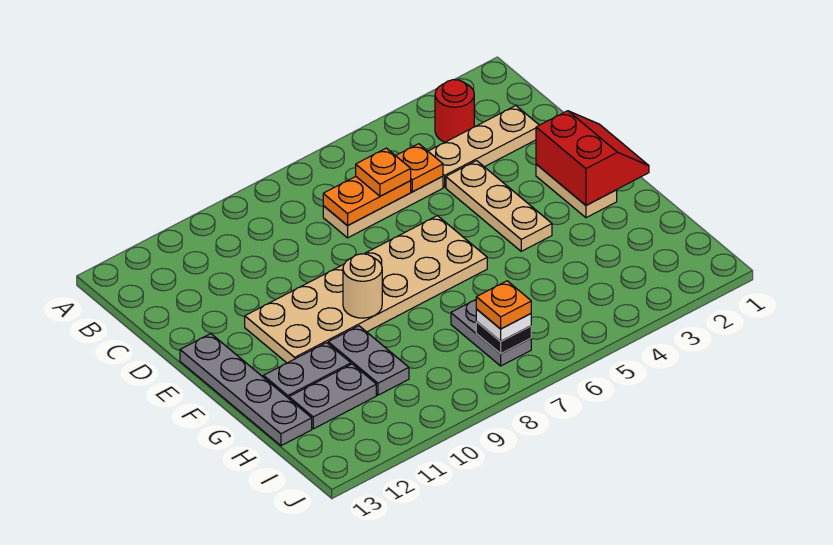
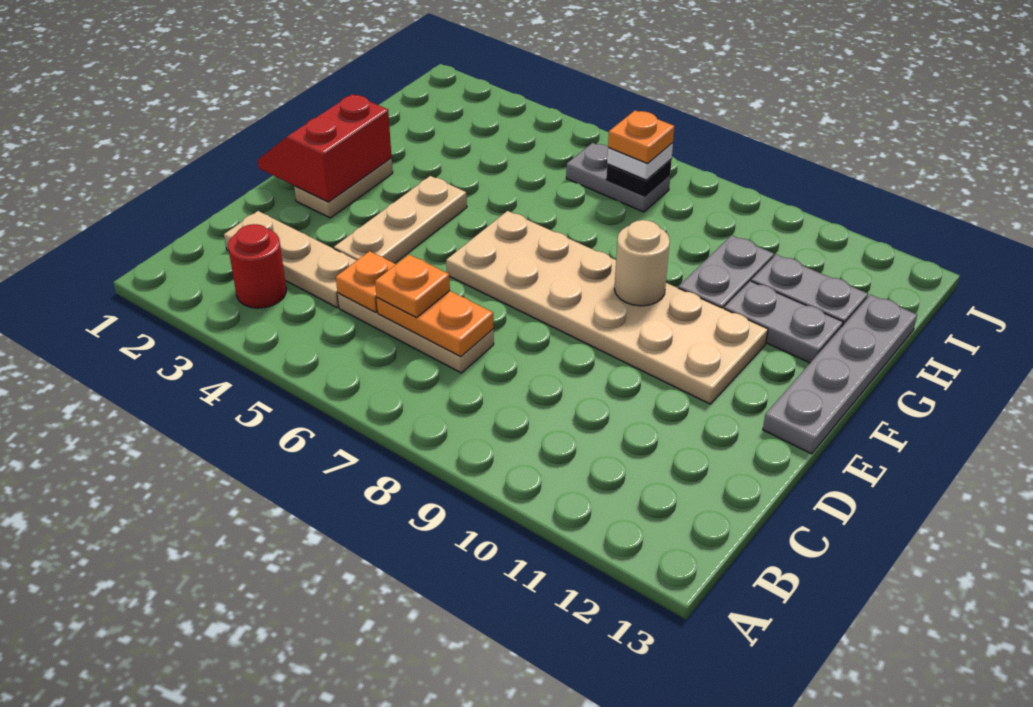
grey 1x2 plate [451,300,531,366] -> grey 1x2 plate turned to [566,143,670,212]

